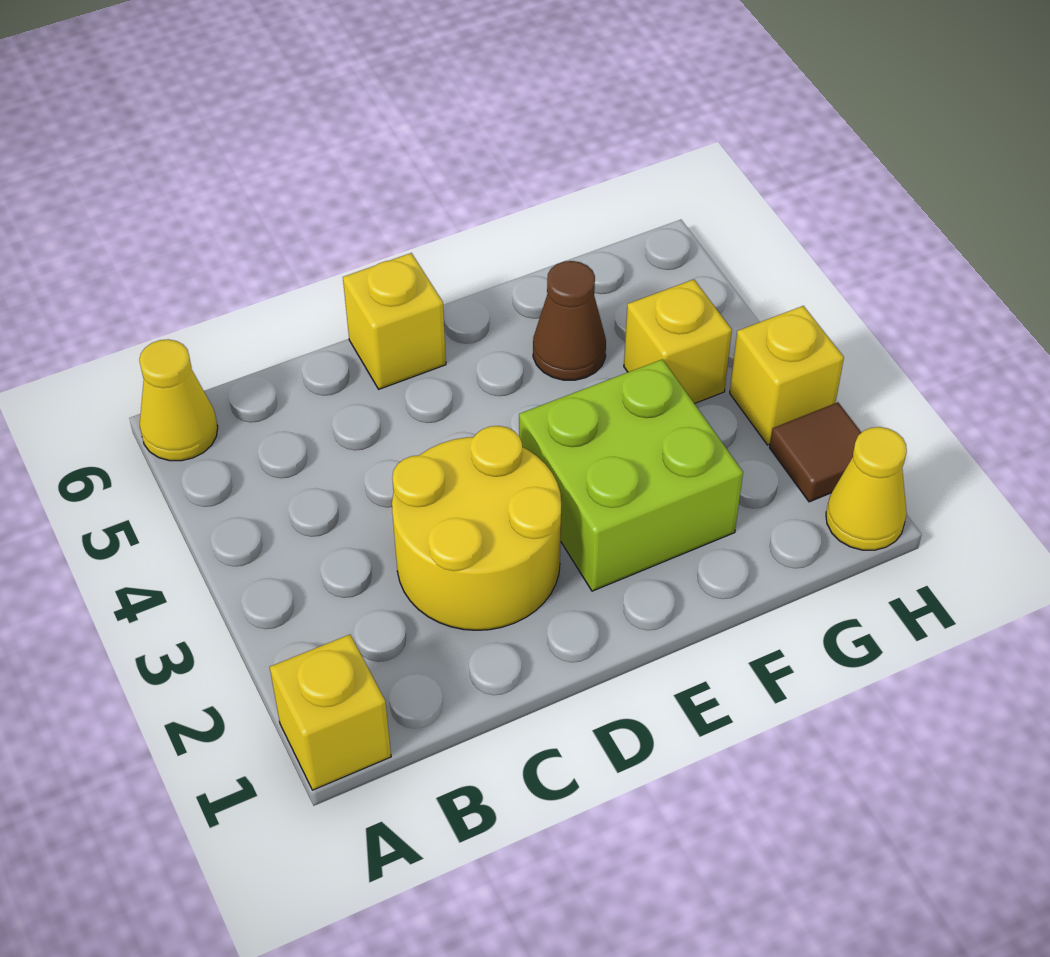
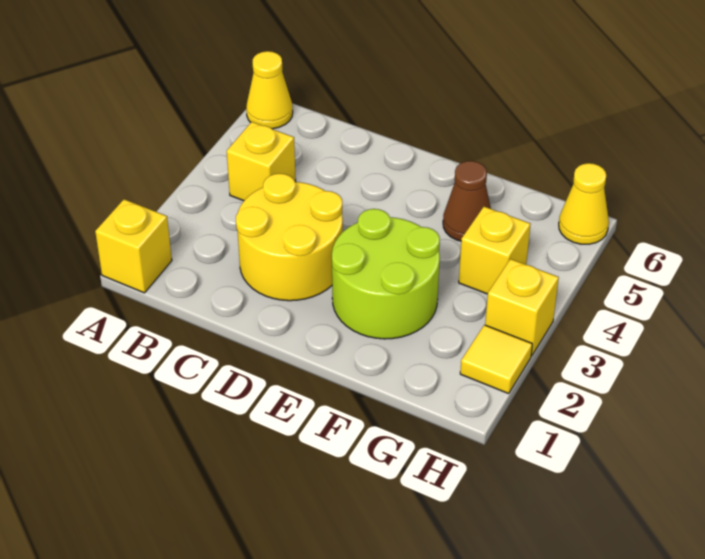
yellow 1x1 brick [343,253,446,389] -> yellow 1x1 brick moved to [227,122,296,201]
lime 2x2 brick [519,359,743,591] -> lime 2x2 round brick [332,209,440,339]
yellow 1x1 cone [826,427,907,550] -> yellow 1x1 cone moved to [559,163,609,244]
brown 1x1 tile [769,402,862,502] -> yellow 1x1 tile [460,325,532,394]

